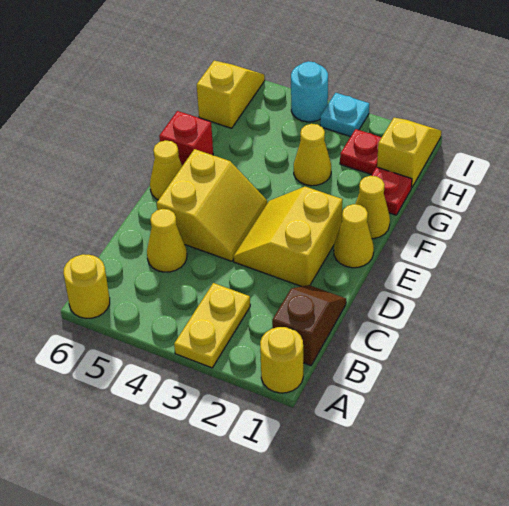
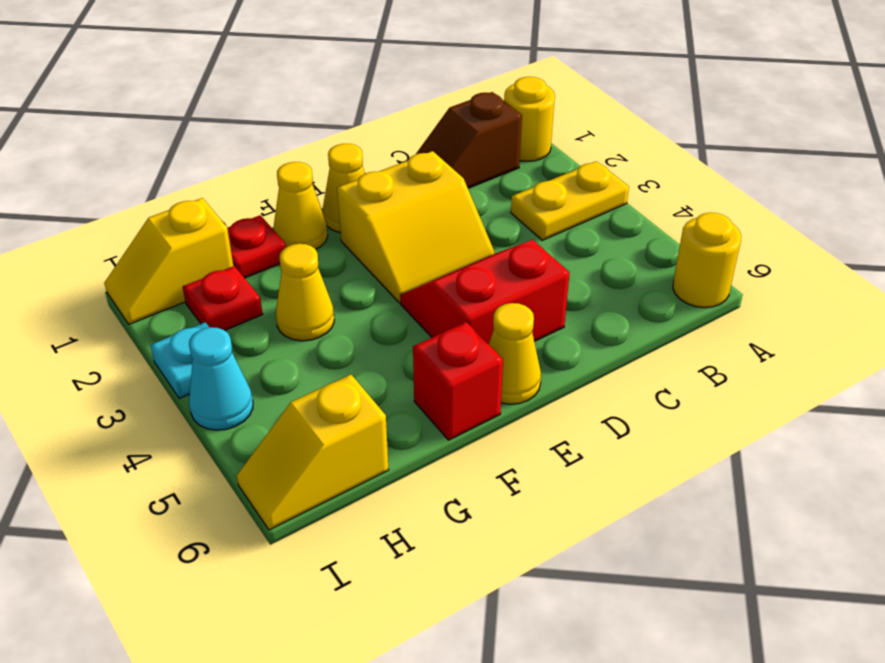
yellow 1x1 cone [147,209,187,272] -> none
yellow 2x2 slope [157,149,267,261] -> red 2x2 slope [400,240,570,344]
cyan 1x1 round brick [291,61,328,122] -> cyan 1x1 cone [189,327,253,430]

